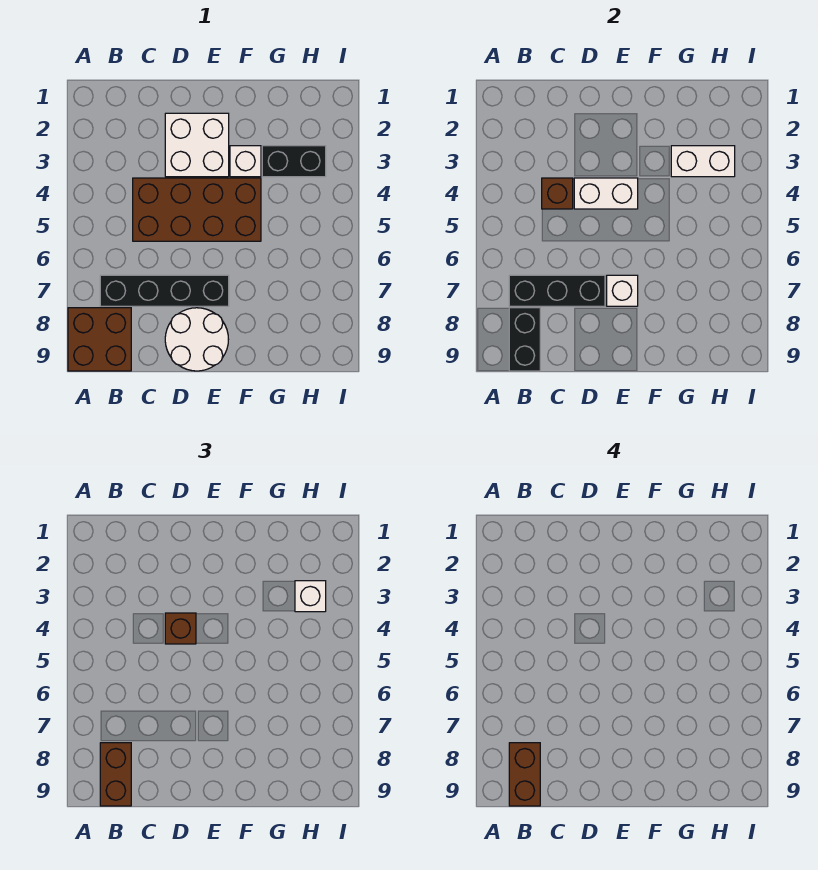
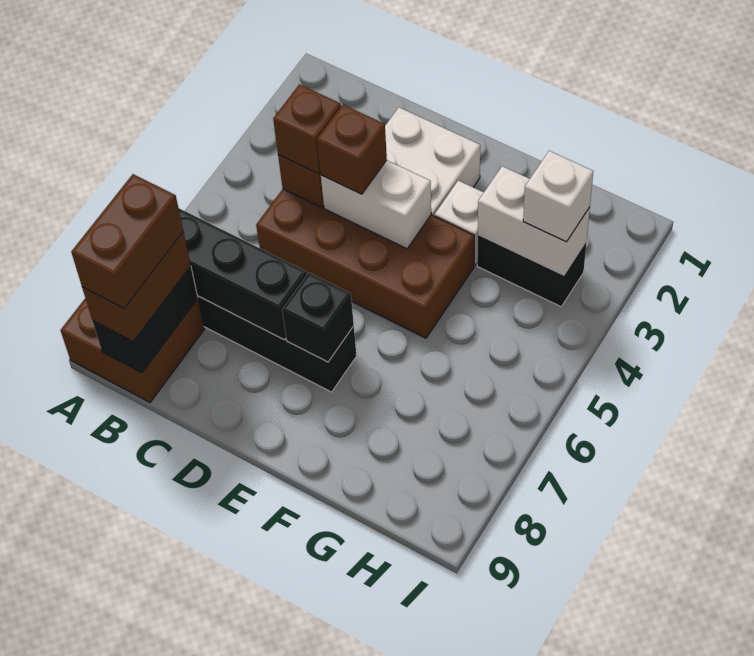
none -> brown 1x1 brick [273,84,341,174]
white 2x2 round brick [165,308,228,371] -> none
white 1x1 brick [607,275,638,306] -> black 1x1 brick [282,273,354,362]

